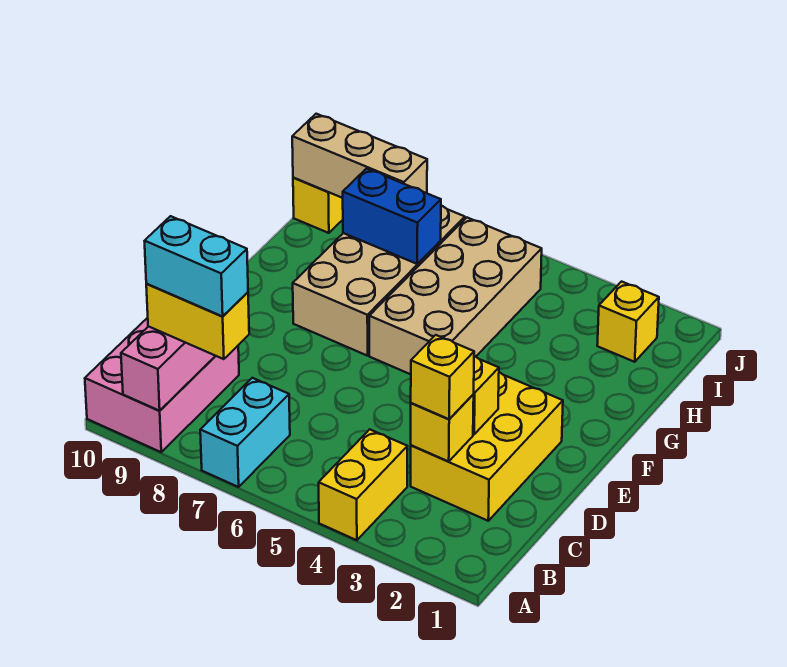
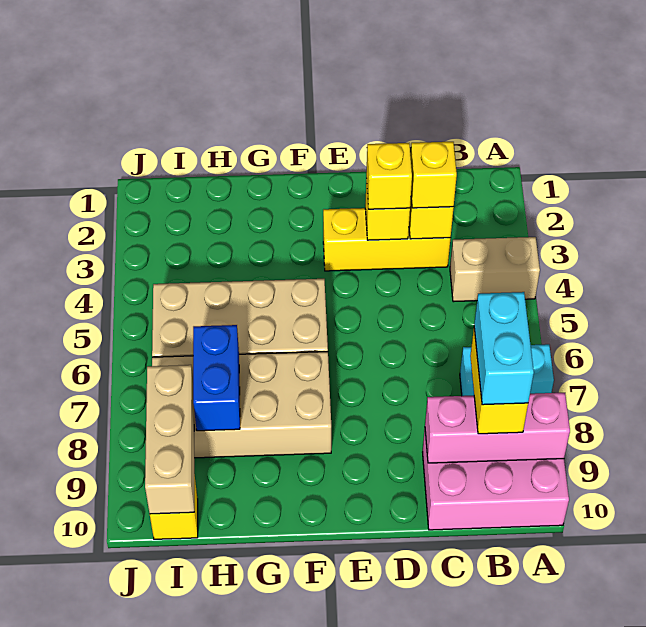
yellow 1x2 brick [319,429,408,540] -> tan 1x2 brick [450,237,540,302]
yellow 2x3 brick [411,372,563,521] -> yellow 1x3 brick [323,208,450,271]
yellow 1x1 brick [597,282,659,362] -> yellow 1x1 brick moved to [366,143,412,209]

